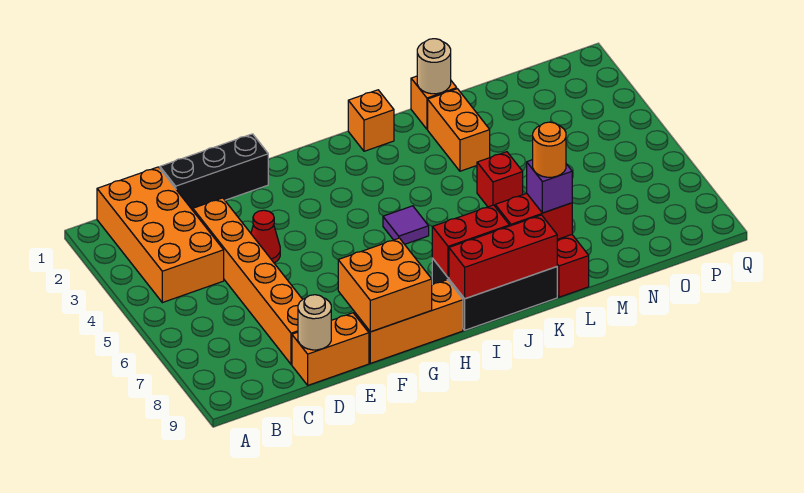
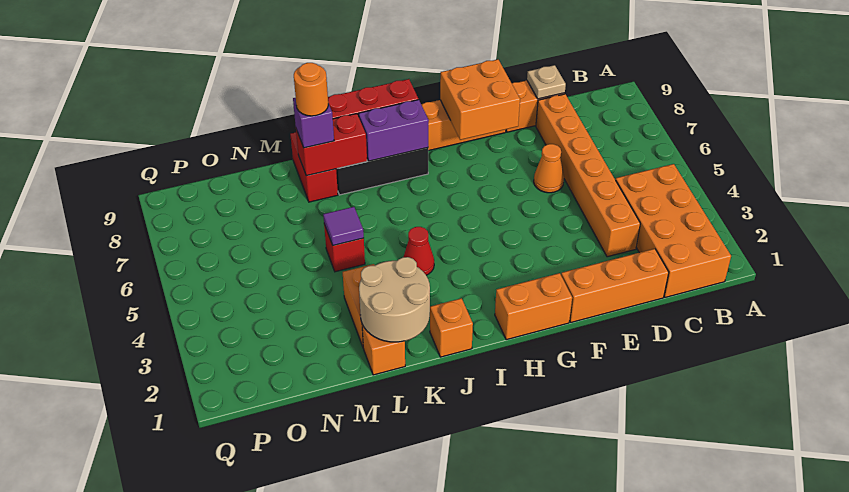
black 1x3 brick [160,134,268,210] -> orange 1x3 brick [561,249,669,322]
tan 1x1 round brick [298,295,331,350] -> tan 1x1 plate [527,65,566,99]
red 1x1 cone [251,210,280,263] -> red 1x1 cone moved to [404,227,434,275]
none -> orange 1x1 cone [534,144,564,193]
none -> orange 1x2 brick [495,273,572,340]
purple 1x1 tile [383,206,429,244] -> purple 1x1 tile moved to [323,207,364,245]
red 1x2 brick [432,205,509,278] -> purple 1x2 brick [359,100,429,161]
tan 1x1 round brick [417,39,451,94] -> tan 2x2 round brick [359,257,430,342]

